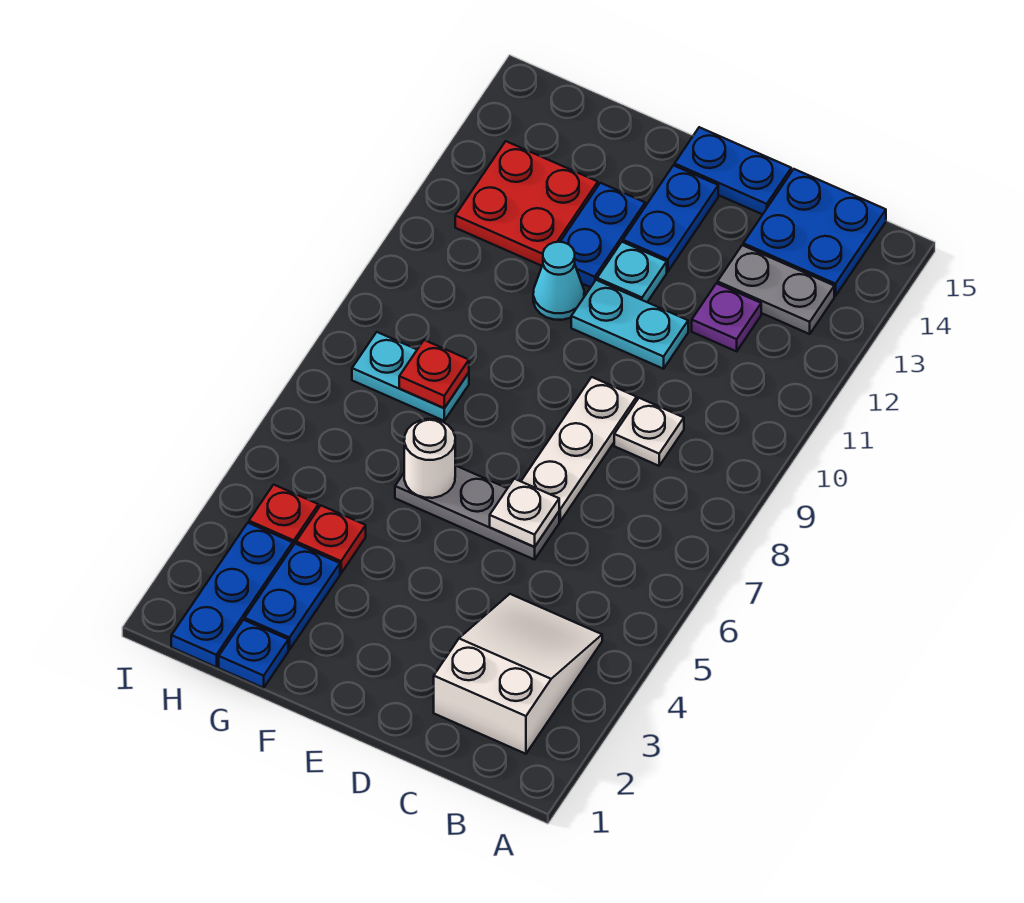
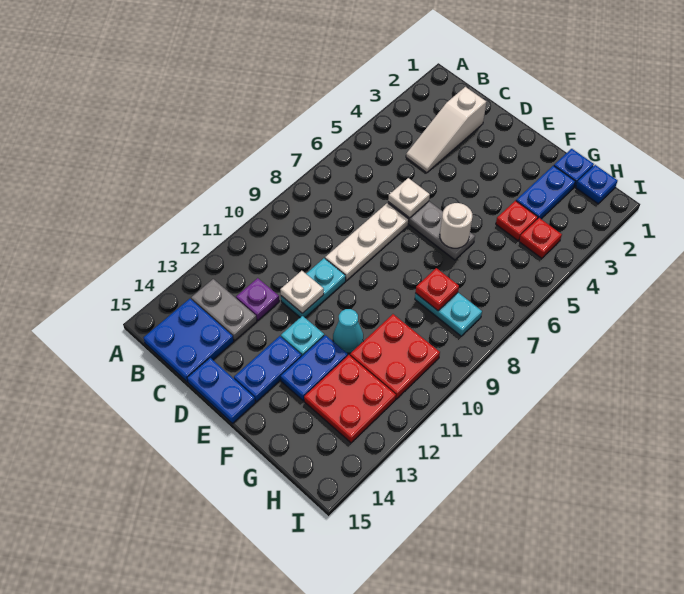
white 2x3 slope [434,594,602,754] -> white 1x3 slope [406,87,486,173]
white 1x1 plate [614,398,684,466] -> white 1x1 plate moved to [280,271,324,313]
cyan 1x2 plate [571,280,688,369] -> cyan 1x2 plate turned to [281,258,346,317]
none -> red 2x2 plate [350,314,440,399]
blue 1x3 plate [171,523,293,667] -> blue 1x1 plate [576,165,618,204]

